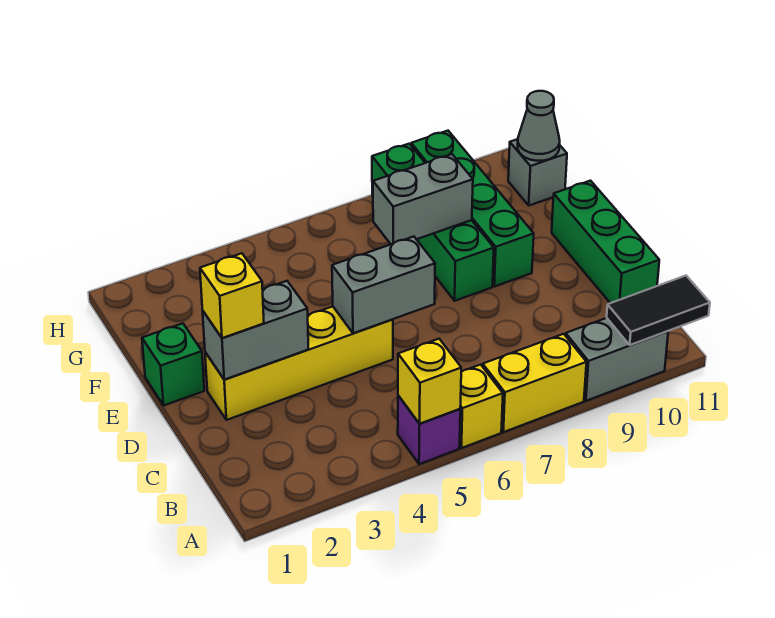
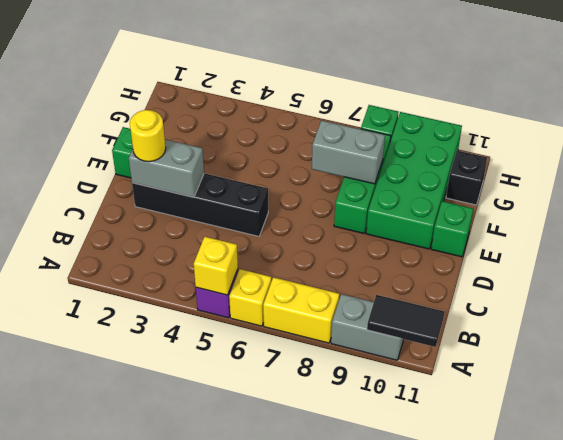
green 1x3 brick [552,181,659,303] -> green 1x1 brick [431,201,473,257]
yellow 1x4 brick [205,307,393,420] -> black 1x4 brick [132,173,268,236]
yellow 1x1 brick [200,253,264,338] -> yellow 1x1 round brick [130,110,166,162]
grey 1x2 brick [332,237,435,333] -> none
green 1x4 brick [411,131,534,287] -> green 2x4 brick [366,112,462,249]
grey 1x1 brick [508,139,567,205] -> black 1x1 brick [446,151,487,205]
grey 1x1 cone [518,91,560,161] -> none

